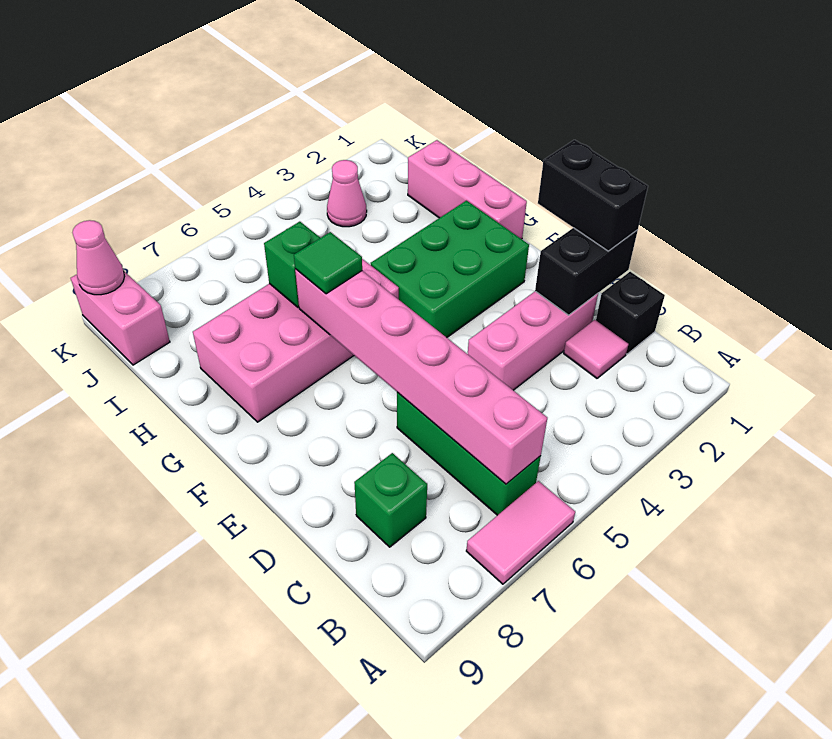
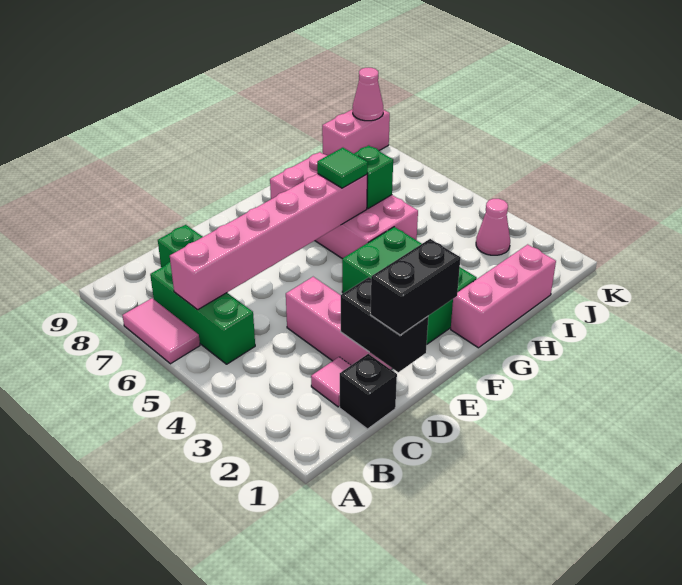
green 1x3 brick [397,392,541,515] -> green 1x3 brick turned to [150,262,255,364]

